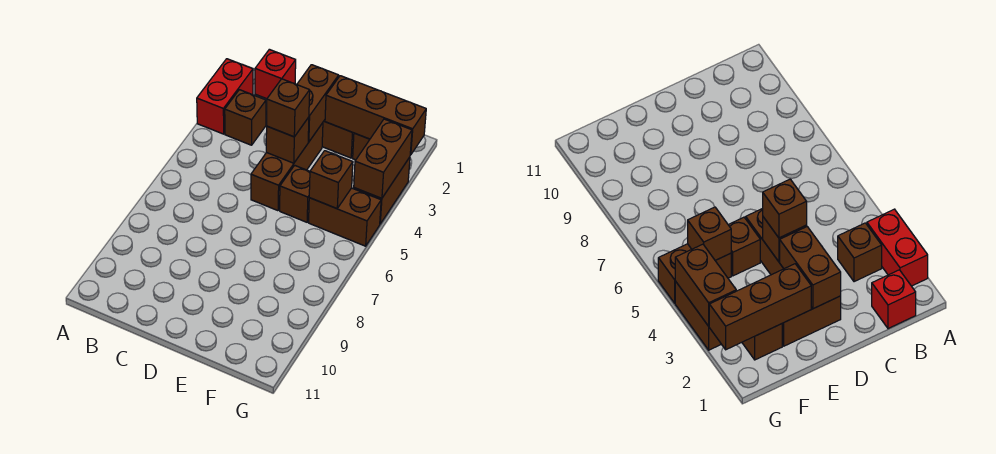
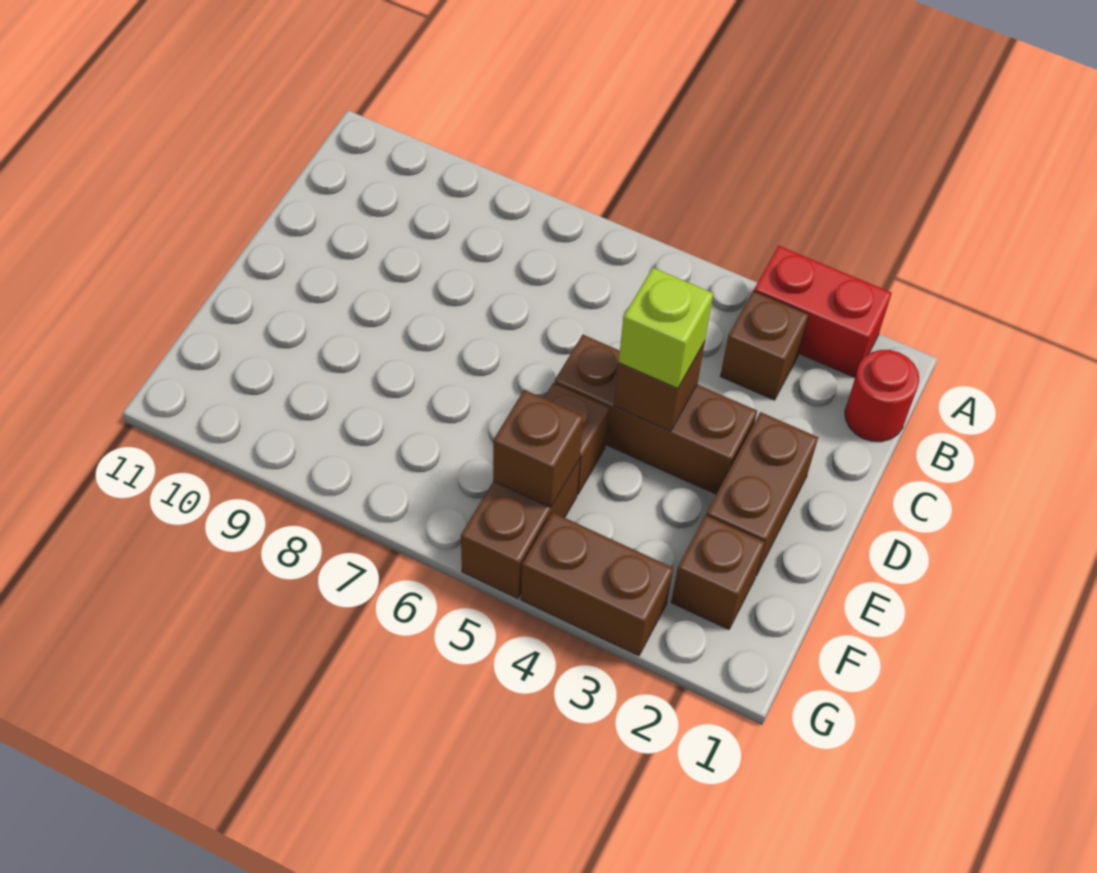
red 1x1 brick [255,49,296,99] -> red 1x1 round brick [845,350,919,442]
brown 1x2 brick [297,65,339,142] -> none
brown 1x1 brick [267,79,310,137] -> lime 1x1 brick [619,268,713,388]
brown 1x3 brick [325,76,426,155] -> none
brown 1x2 brick [354,119,412,198] -> none

